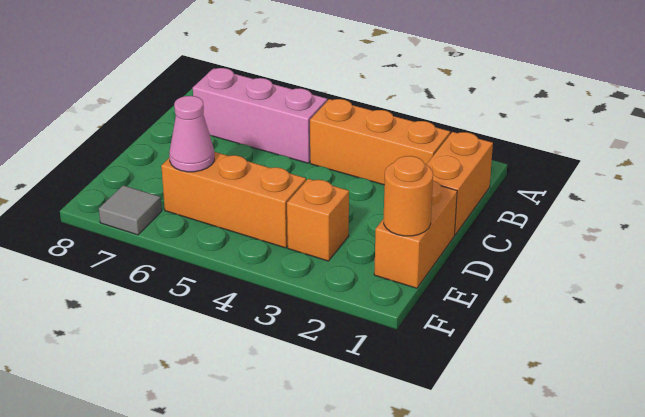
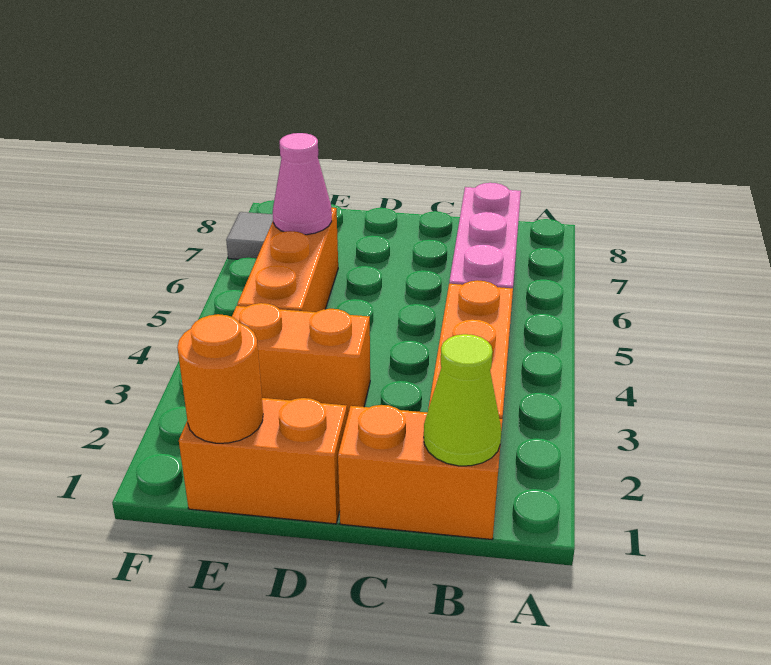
none -> lime 1x1 cone [424,334,501,466]
orange 1x1 brick [287,179,349,261] -> orange 1x2 brick [232,303,370,417]

